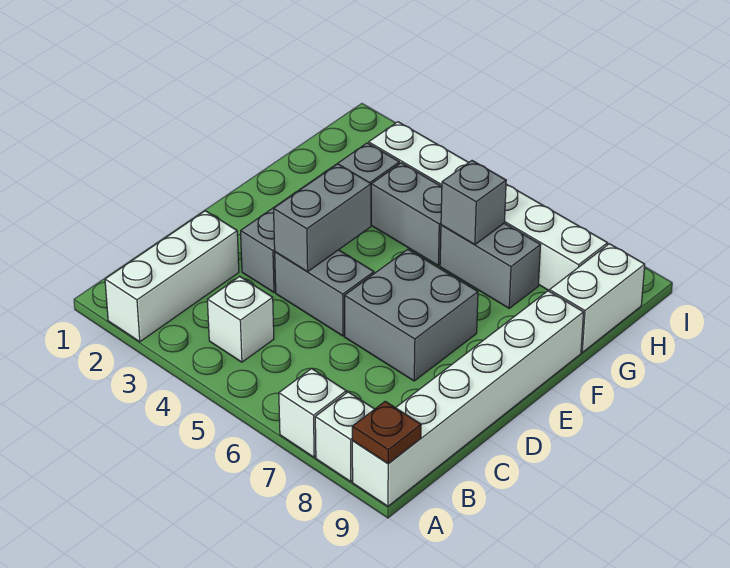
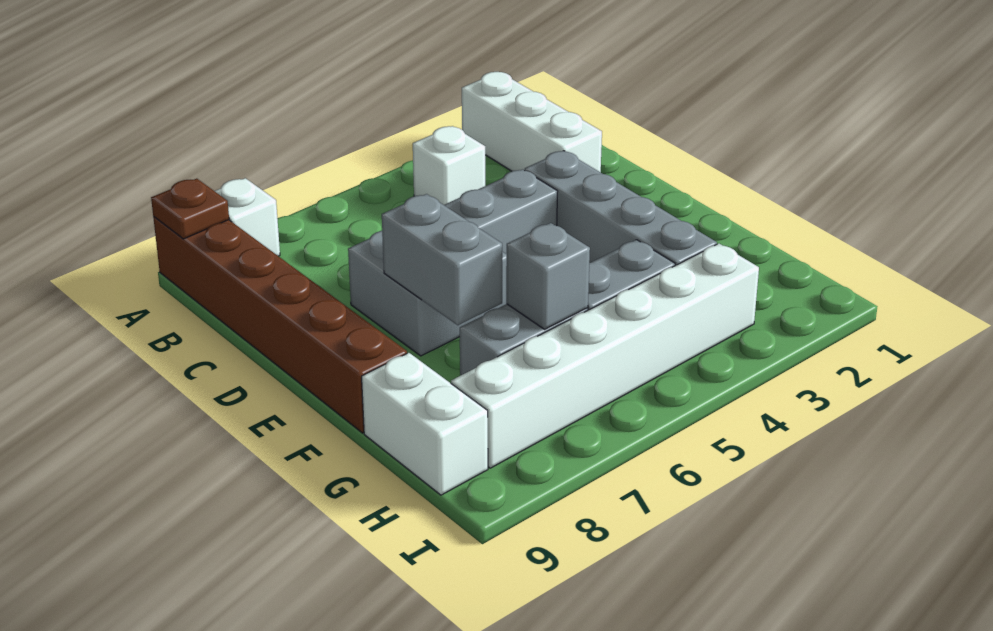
white 1x1 brick [279,368,346,457] -> none
white 1x6 brick [352,291,584,506] -> brown 1x6 brick [153,217,407,433]
grey 1x2 brick [274,164,371,272] -> grey 1x2 brick moved to [382,194,502,325]

